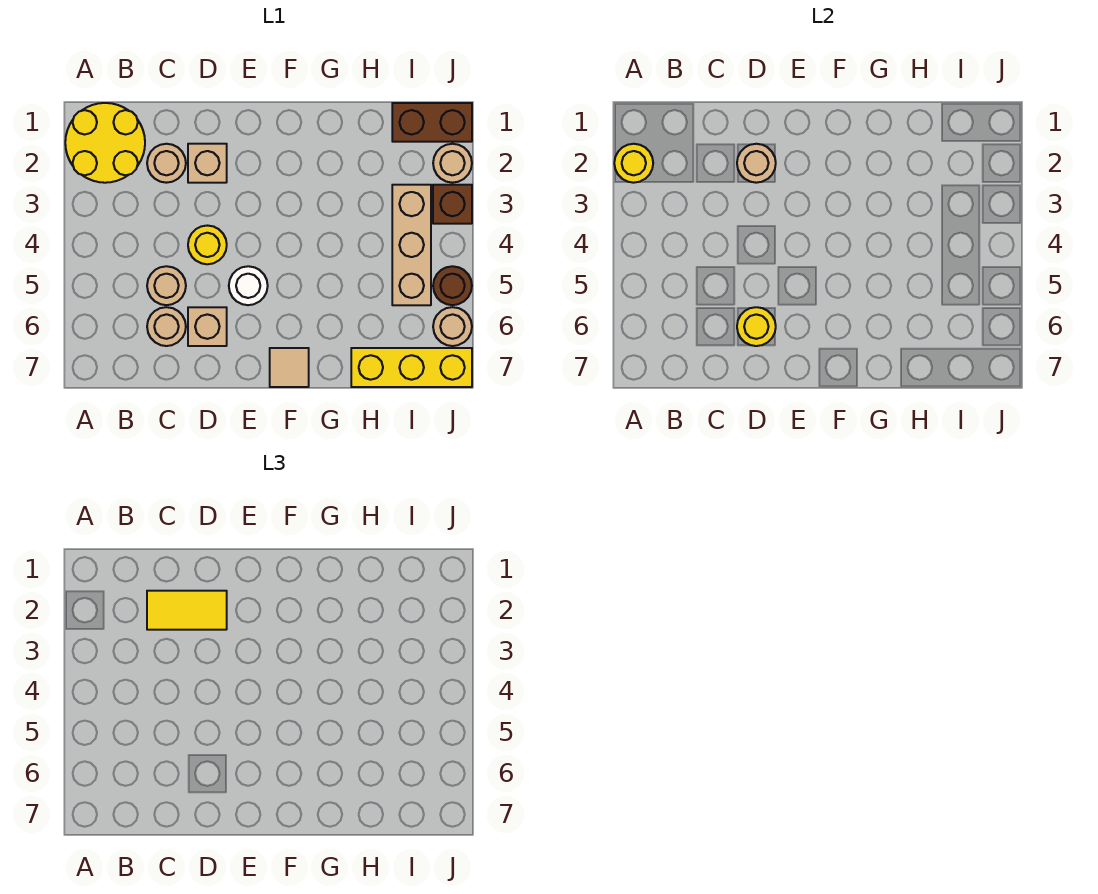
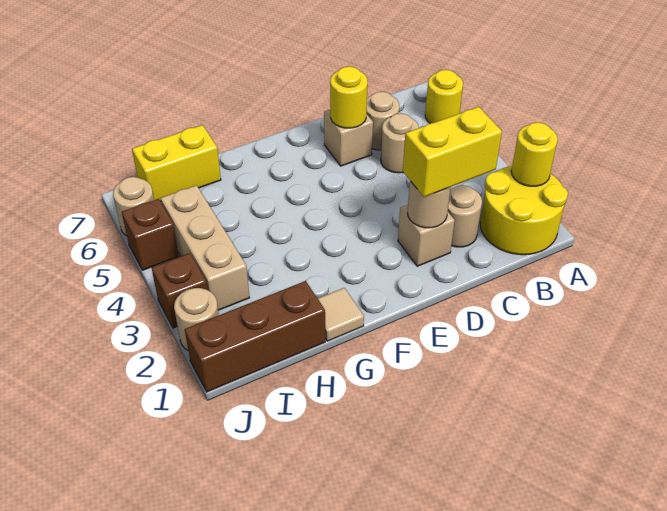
yellow 1x2 tile [147,591,227,630] -> yellow 1x2 brick [403,107,502,197]
yellow 1x1 round brick [188,226,227,264] -> yellow 1x1 round brick moved to [425,70,463,124]
white 1x1 round brick [229,266,268,305] -> none
tan 1x1 tile [270,348,309,387] -> tan 1x1 tile moved to [318,288,364,341]
yellow 1x3 brick [351,348,472,387] -> yellow 1x2 brick [132,125,221,202]
brown 1x2 brick [392,103,472,142] -> brown 1x3 brick [185,281,325,392]
brown 1x1 round brick [433,266,472,305] -> brown 1x1 brick [122,199,179,270]

